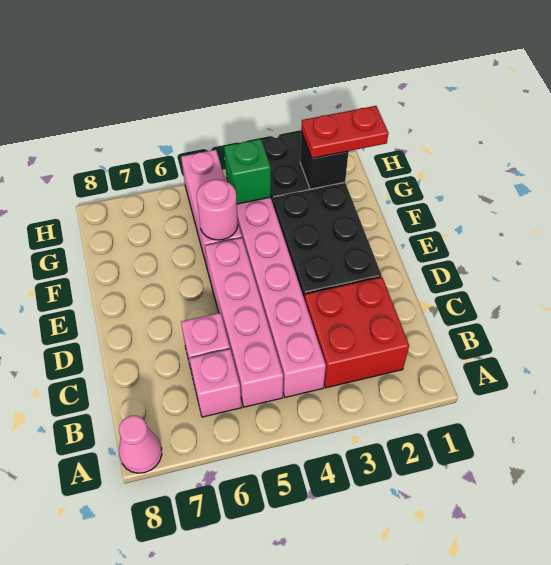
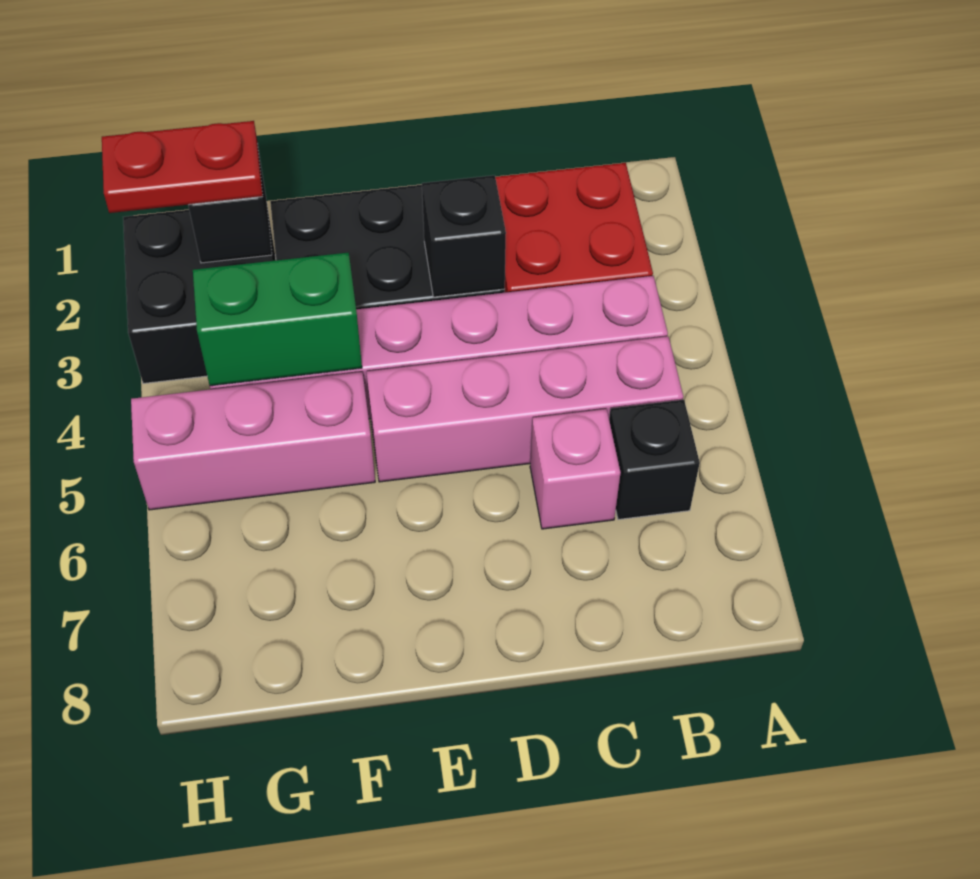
pink 1x1 cone [119,416,162,473] -> none
pink 1x1 brick [190,349,242,417] -> black 1x1 brick [609,400,700,520]
none -> black 1x1 brick [422,175,506,297]
pink 1x1 round brick [197,180,238,240] -> none
red 1x2 plate [301,106,388,158] -> red 1x2 plate turned to [102,121,263,213]
green 1x1 brick [224,139,271,204] -> green 1x2 brick [193,253,362,386]

